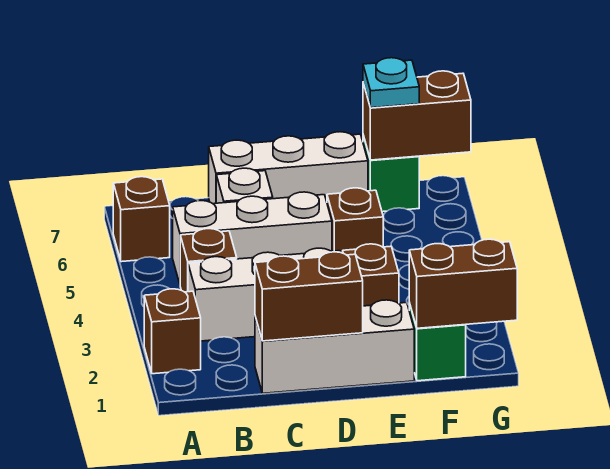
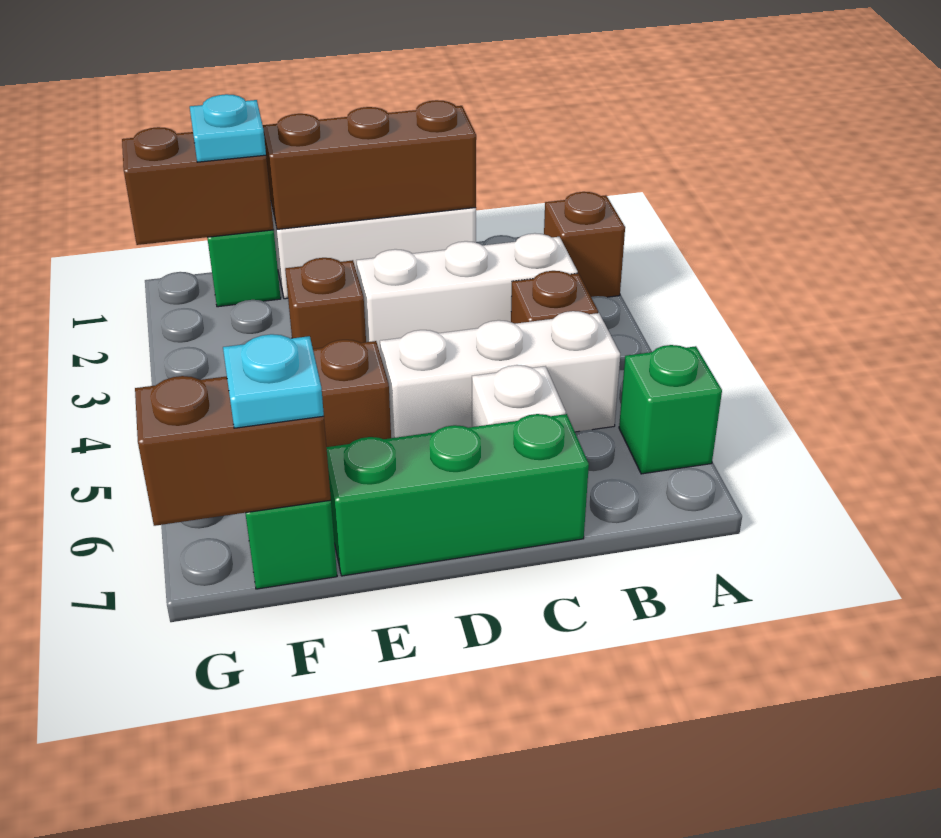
brown 1x1 brick [113,177,170,262] -> green 1x1 brick [619,345,722,474]
brown 1x2 brick [255,252,363,341] -> brown 1x3 brick [263,100,476,229]
white 1x3 brick [209,132,368,204] -> green 1x3 brick [326,414,589,576]
none -> cyan 1x1 plate [190,94,266,162]

